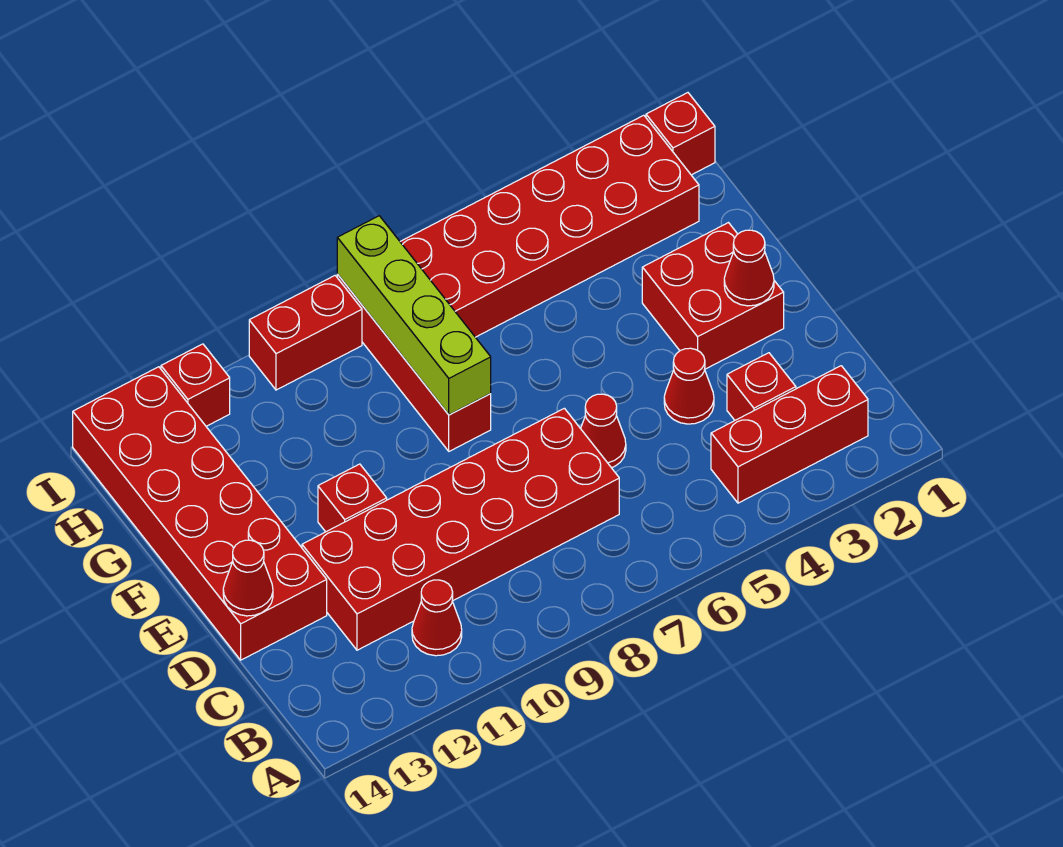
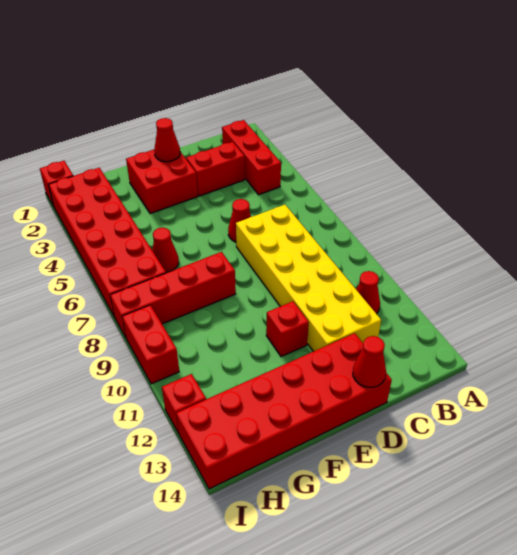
red 1x1 brick [727,353,796,420] -> red 1x2 brick [186,142,245,196]
red 2x6 brick [302,408,619,650] -> yellow 2x6 brick [236,205,381,352]
red 1x1 cone [664,348,714,424] -> red 1x1 cone moved to [152,228,179,272]
lime 1x4 brick [337,216,491,415] -> none

